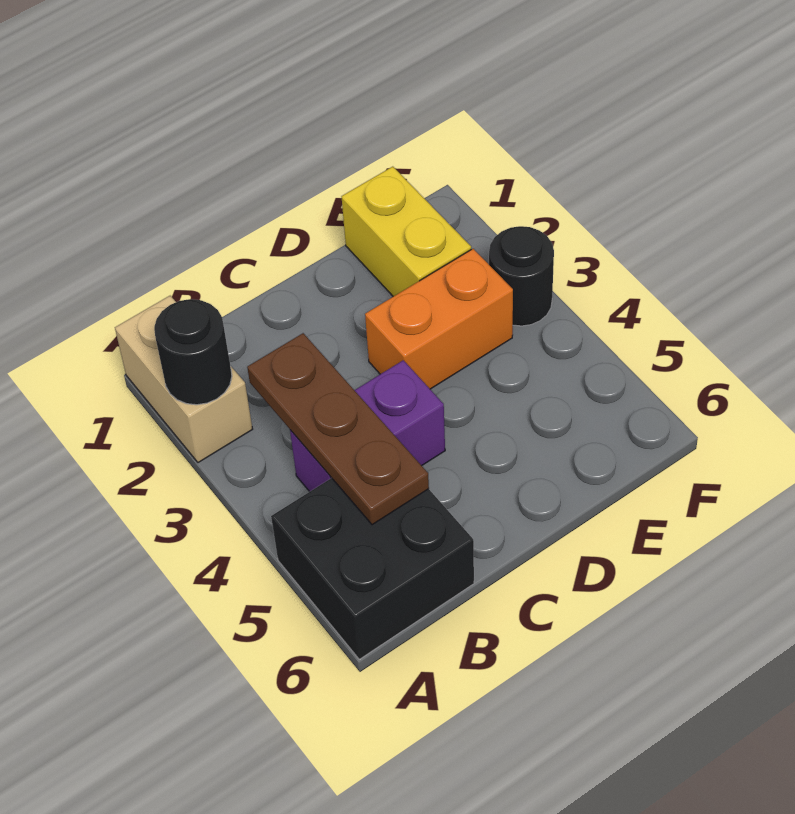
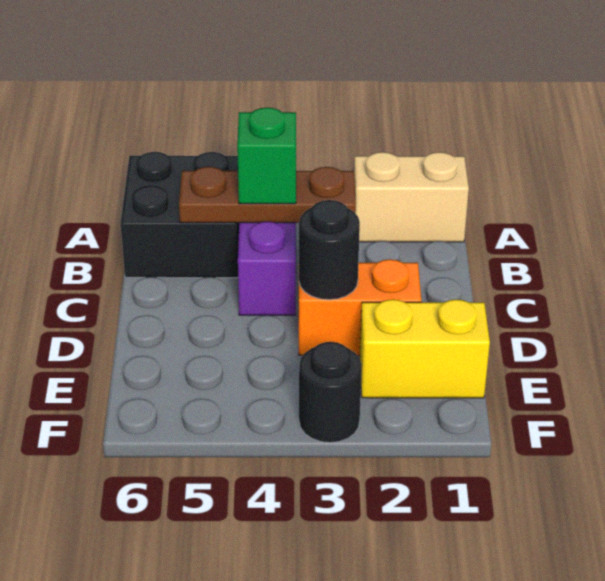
black 1x1 round brick [154,299,232,405] -> black 1x1 round brick moved to [299,200,360,300]
none -> green 1x1 brick [237,108,296,204]
orange 1x2 brick [365,249,513,389] -> orange 1x2 brick turned to [299,259,421,356]

